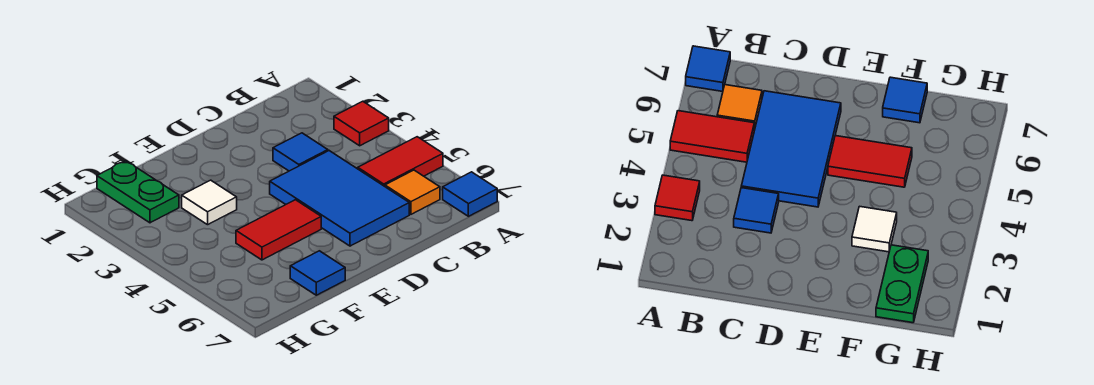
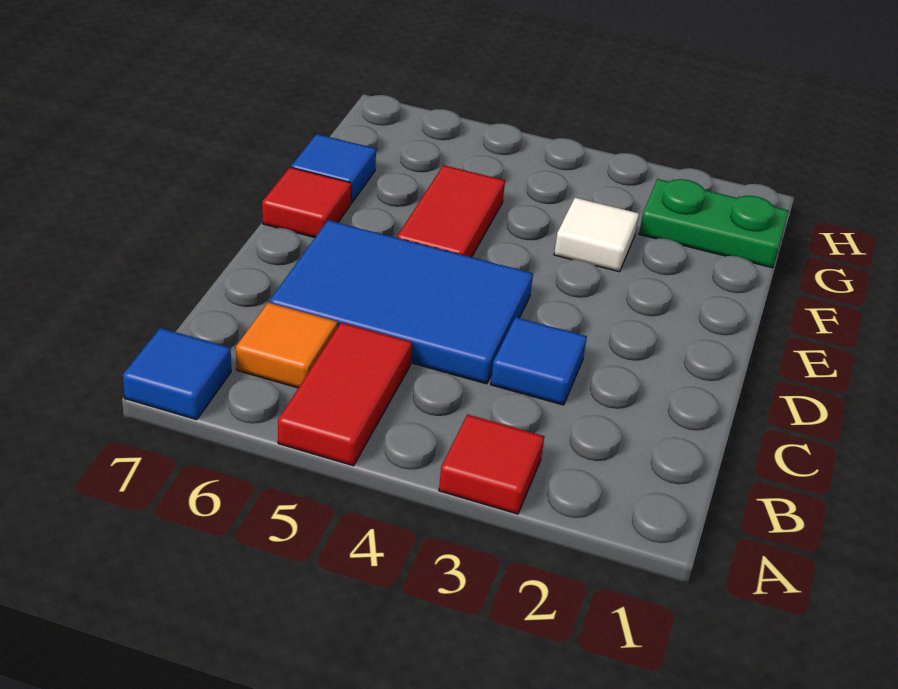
none -> red 1x1 tile [262,167,351,238]

